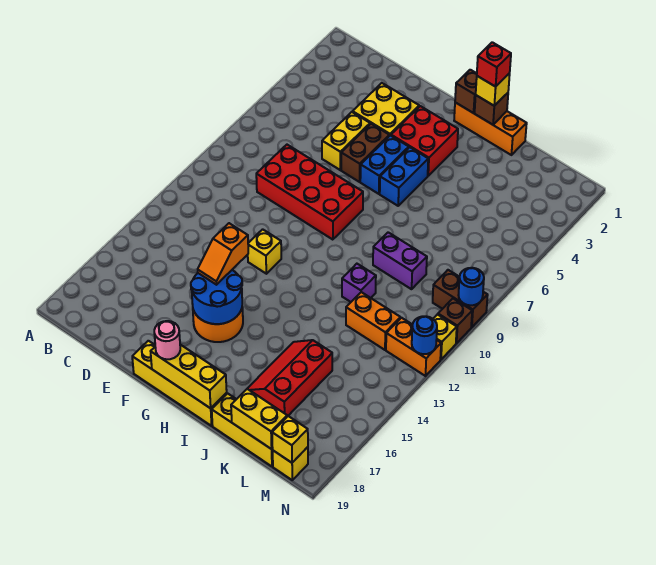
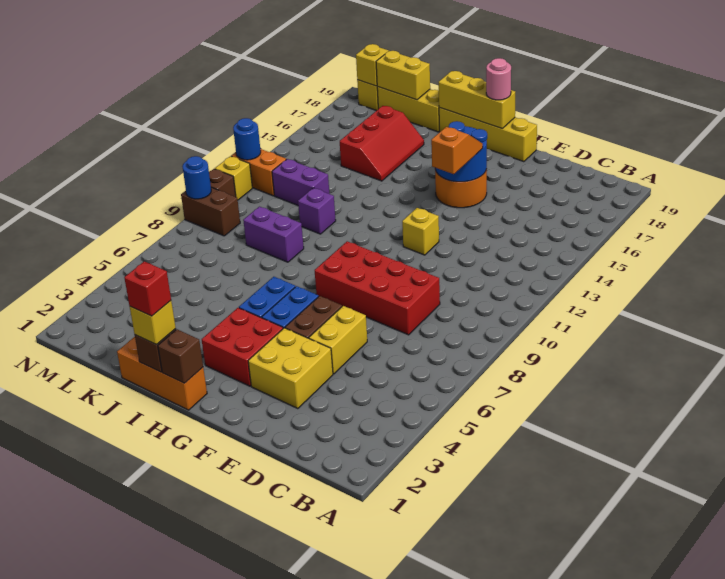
orange 1x2 brick [346,292,400,350] -> purple 1x2 brick [272,159,329,205]

